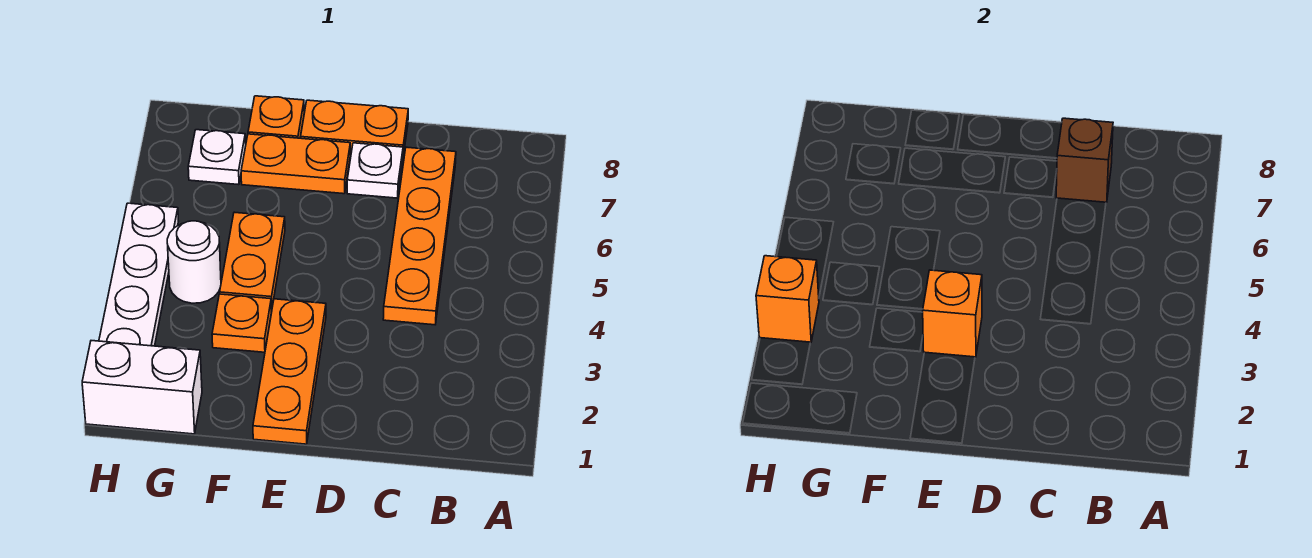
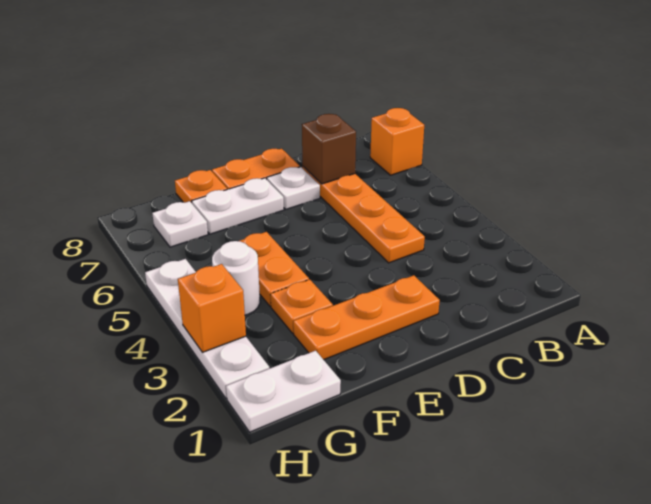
orange 1x3 plate [253,299,326,444] -> orange 1x3 plate turned to [293,275,440,360]
orange 1x1 brick [923,270,982,357] -> orange 1x1 brick moved to [370,108,424,175]
orange 1x2 plate [241,134,350,194] -> white 1x2 plate [192,178,284,234]
white 1x2 brick [82,341,202,434] -> white 1x2 plate [226,351,341,432]

